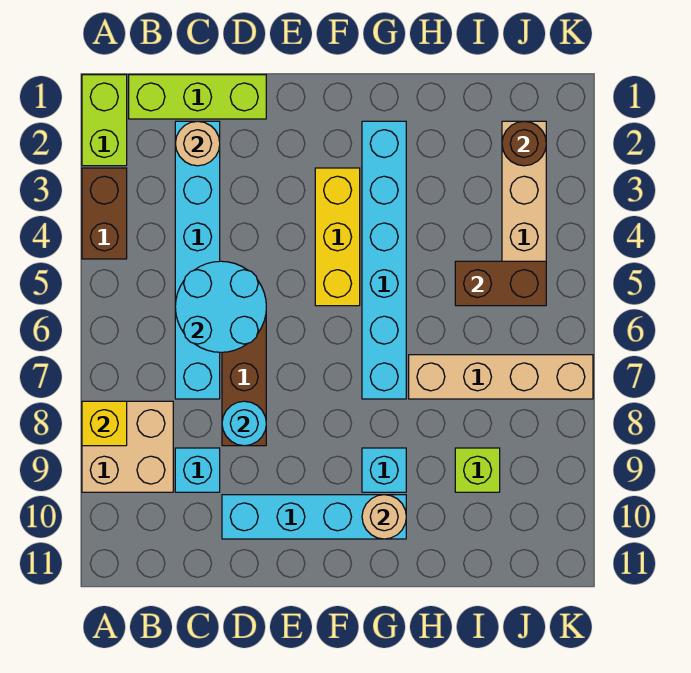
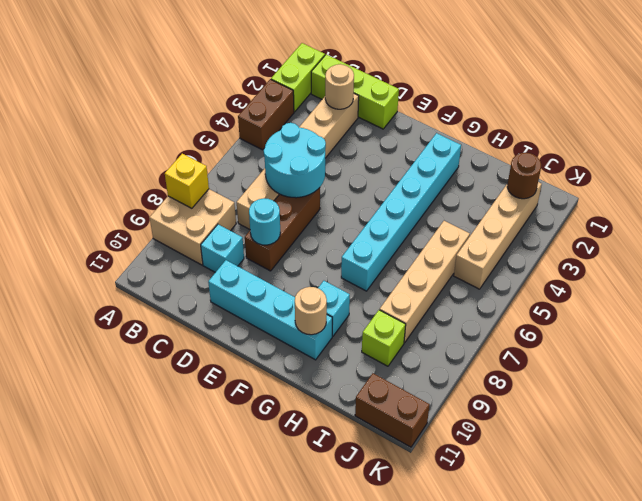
cyan 1x6 brick [175,121,220,399] -> tan 1x6 brick [237,93,359,229]
yellow 1x3 brick [315,168,360,306] -> none
tan 1x4 brick [409,355,593,399] -> tan 1x4 brick turned to [380,221,470,343]
brown 1x2 brick [455,261,546,306] -> brown 1x2 brick moved to [355,373,430,447]

